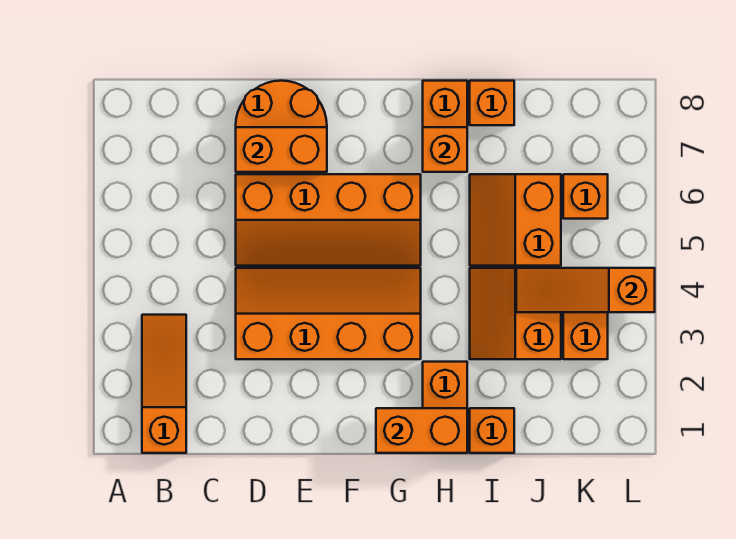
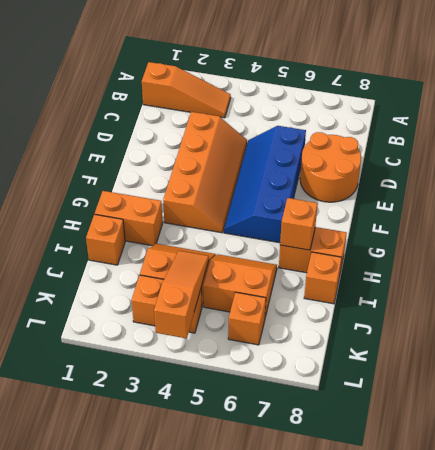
orange 2x4 slope [236,174,421,266] -> blue 2x4 slope [224,126,306,243]
orange 1x2 brick [236,127,327,172] -> none
orange 1x2 brick [376,408,467,453] -> none

